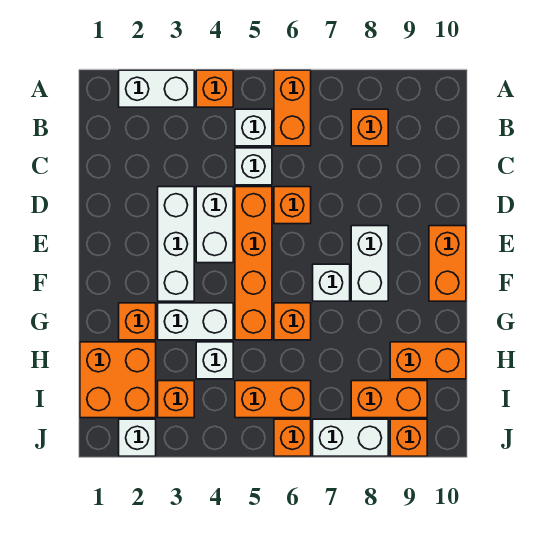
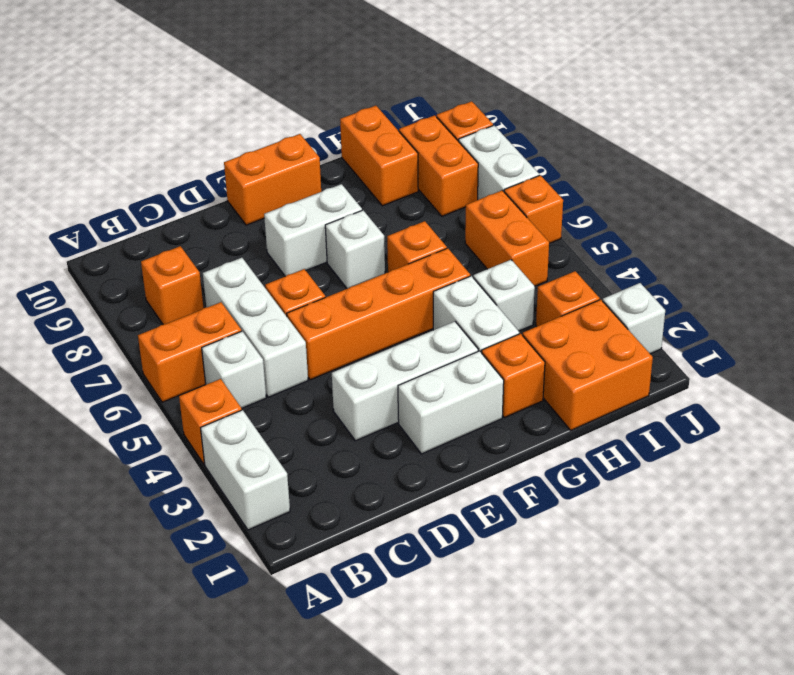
white 1x1 brick [235,148,272,185] -> white 1x3 brick [203,258,308,397]
white 1x2 brick [196,187,233,263] -> white 1x2 brick moved to [398,351,504,454]

